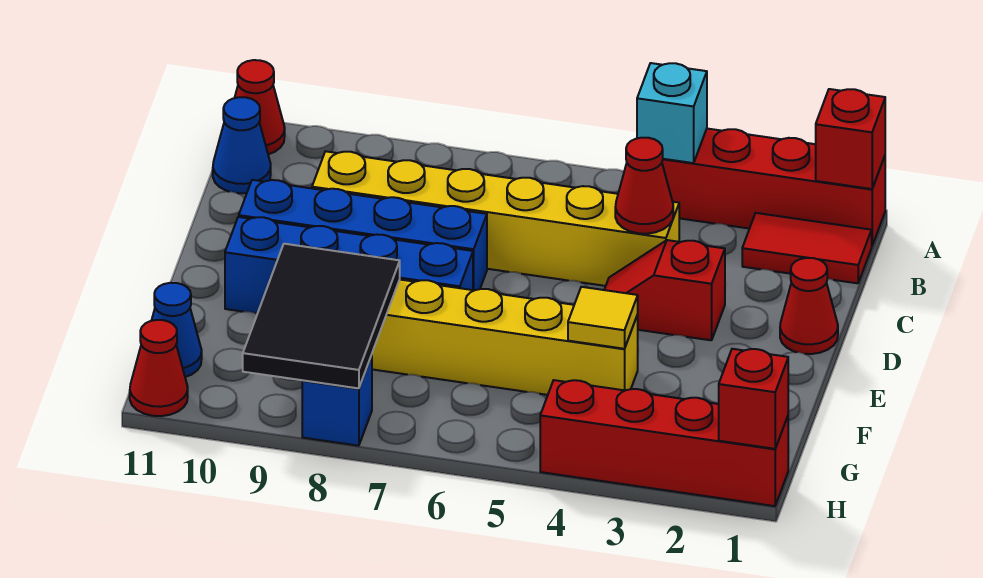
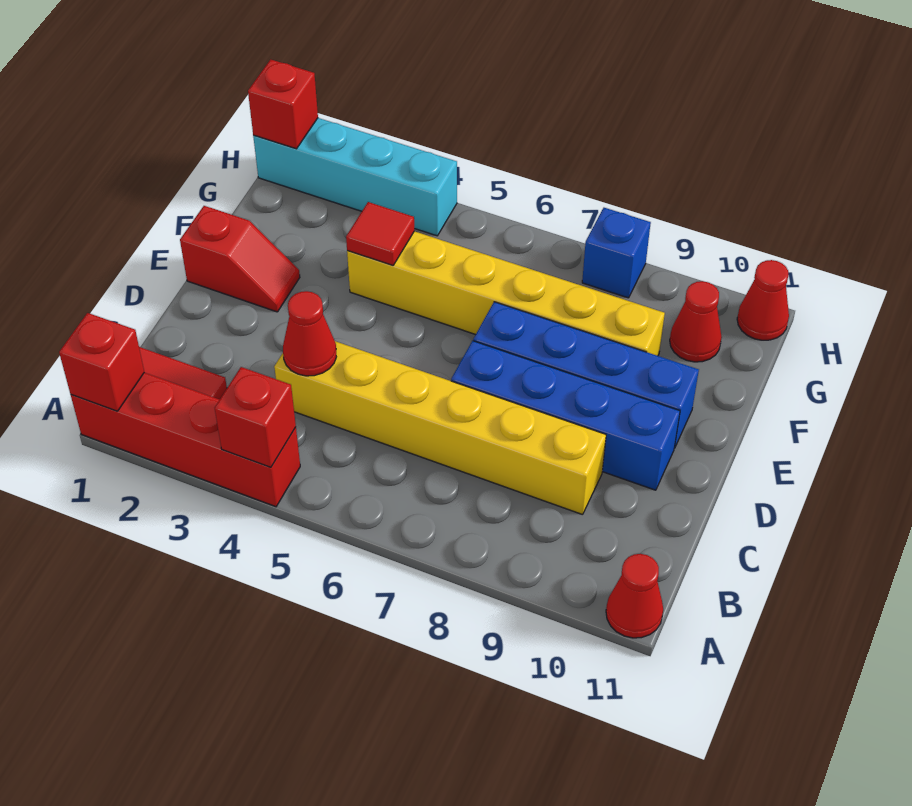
cyan 1x1 brick [637,63,707,163] -> red 1x1 brick [215,367,296,467]
blue 1x1 cone [213,97,271,193] -> none
red 1x1 cone [780,258,838,354] -> red 1x1 cone moved to [670,281,722,362]
red 1x2 slope [604,240,725,340] -> red 1x2 slope moved to [180,206,300,312]
yellow 1x1 tile [568,287,638,349] -> red 1x1 tile [346,202,414,265]
black 2x3 tile [243,244,400,388] -> none
blue 1x1 cone [151,283,202,377] -> none
red 1x4 brick [540,380,788,506] -> cyan 1x4 brick [253,118,457,236]

